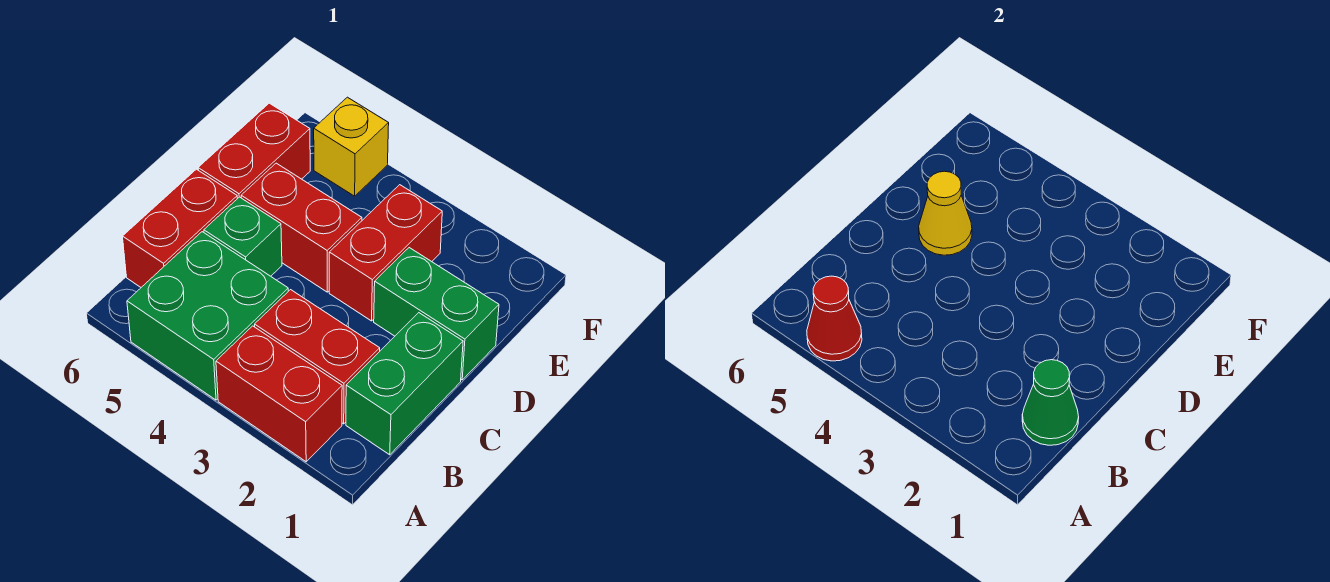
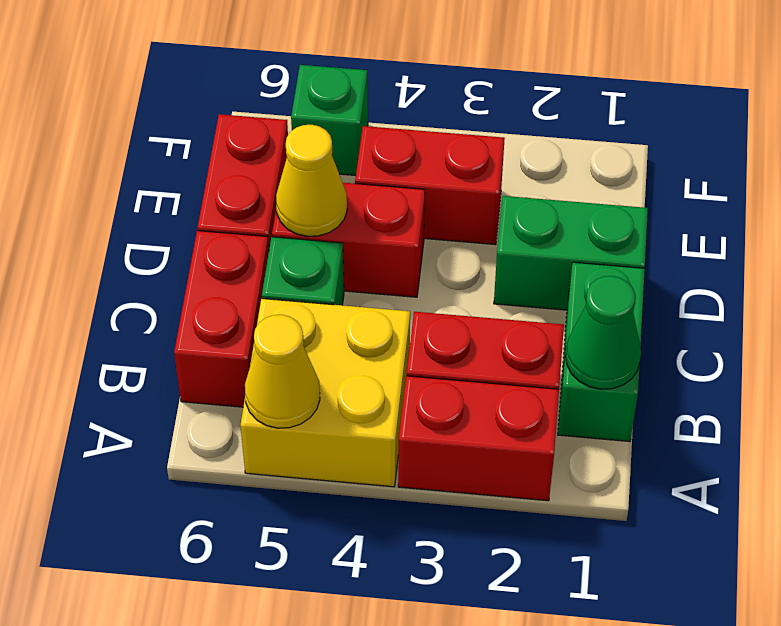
green 2x2 brick [127,232,288,400] -> yellow 2x2 brick [240,299,410,487]
red 1x1 cone [807,276,862,361] -> yellow 1x1 cone [245,315,320,428]
red 1x2 brick [329,185,442,321] -> red 1x2 brick turned to [355,126,505,245]
yellow 1x1 brick [314,97,389,196] -> green 1x1 brick [291,65,368,176]

